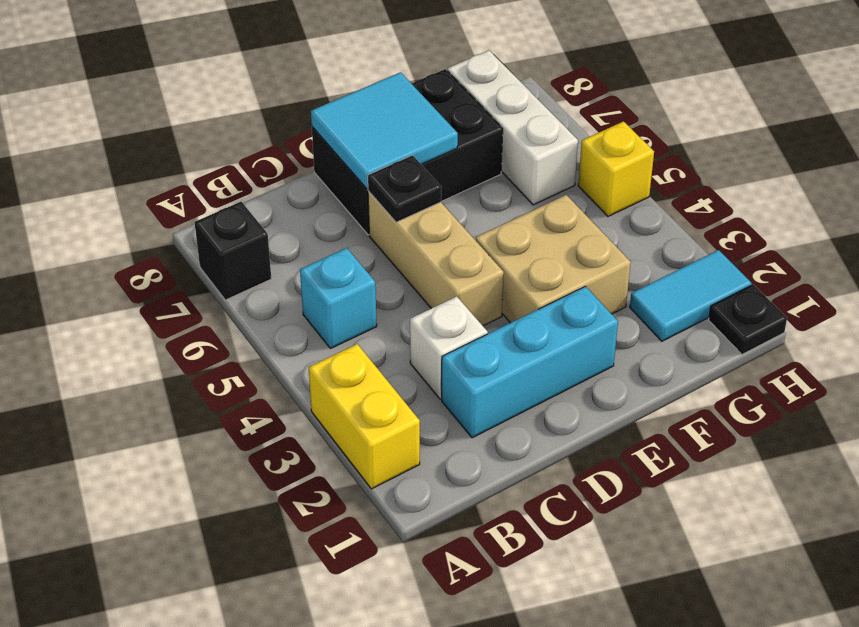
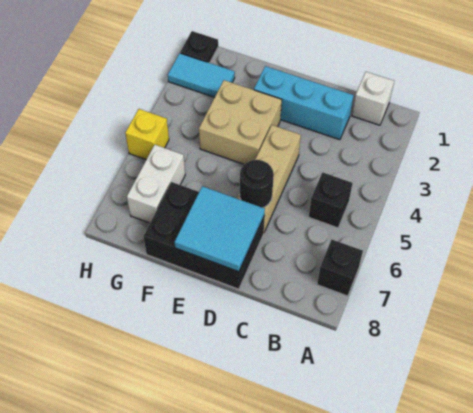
yellow 1x2 brick [309,344,420,489] -> none
cyan 1x1 brick [300,248,377,349] -> black 1x1 brick [309,172,353,228]
white 1x1 brick [410,296,488,399] -> white 1x1 brick moved to [352,72,394,125]
black 1x1 plate [368,155,441,222] -> black 1x1 round brick [240,160,274,208]
white 1x3 brick [448,50,578,205] -> white 1x2 brick [127,145,185,223]

